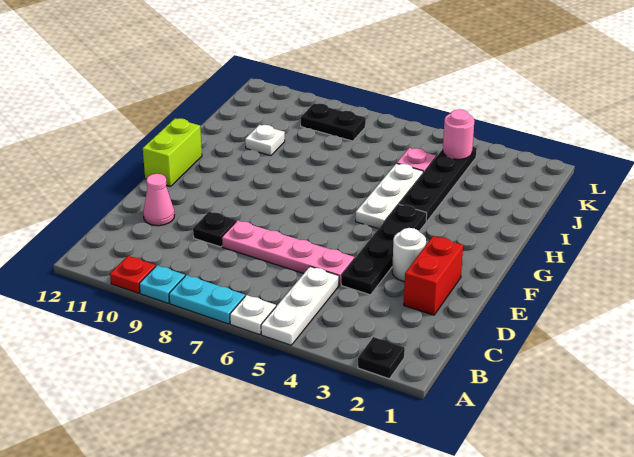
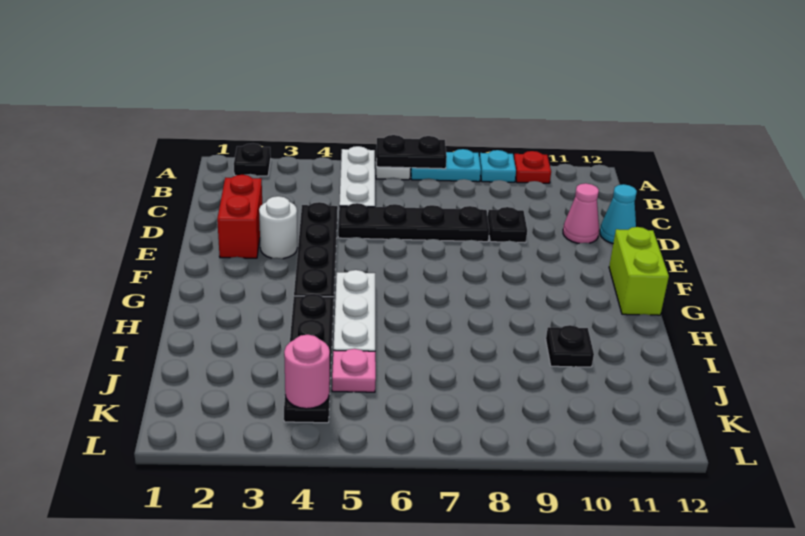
pink 1x4 plate [222,220,354,285] -> black 1x4 plate [338,203,489,242]
none -> cyan 1x1 cone [600,184,637,243]
white 1x1 plate [245,125,285,156] -> black 1x1 plate [546,325,594,367]
black 1x2 plate [301,103,366,141] -> black 1x2 plate moved to [376,135,447,169]

